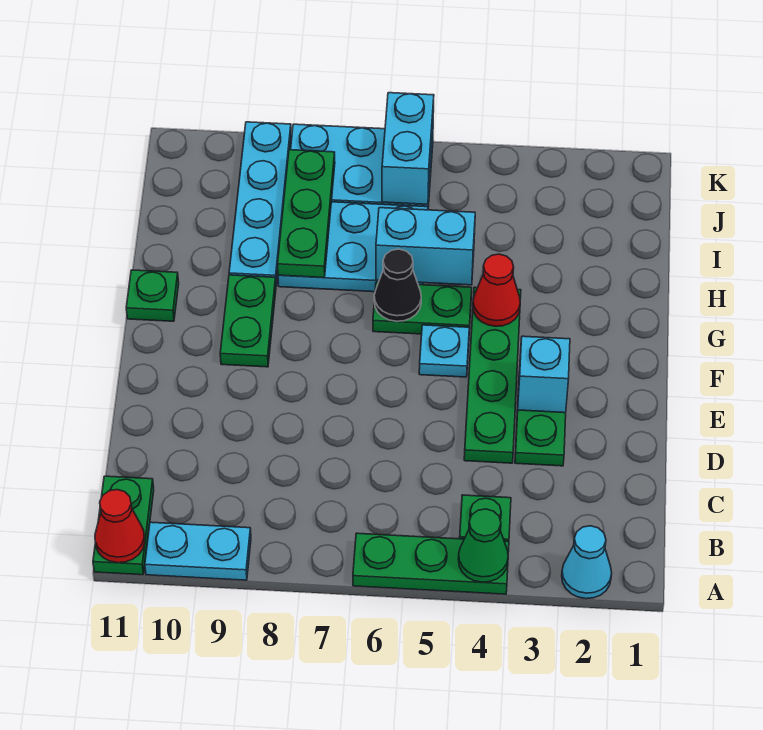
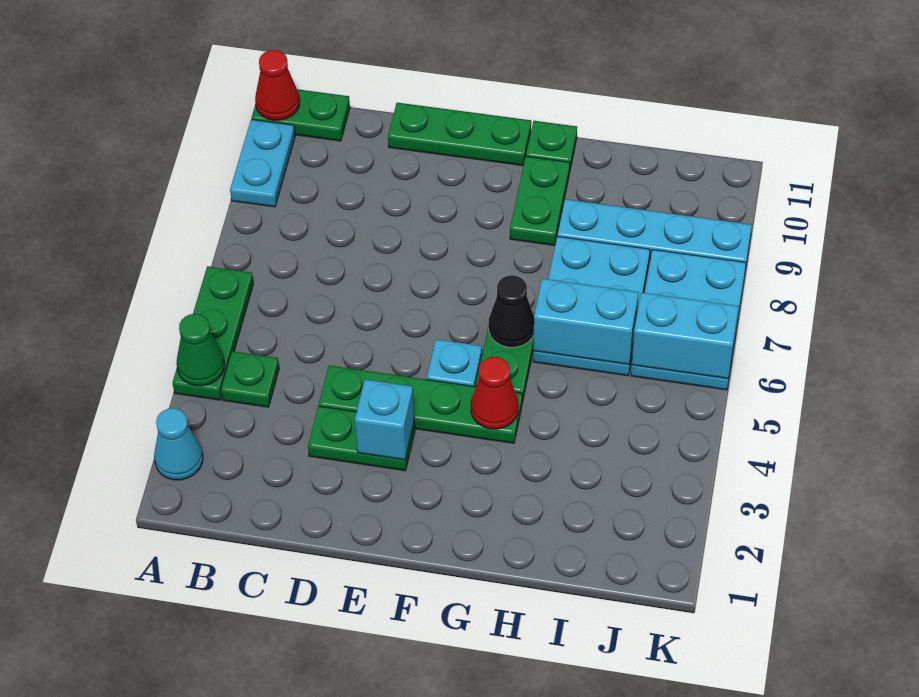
green 1x2 plate [220,275,276,367] -> green 1x2 plate turned to [510,156,570,245]
cyan 1x2 brick [376,208,475,285] -> cyan 1x2 brick turned to [533,279,639,365]
green 1x3 plate [278,150,335,278] -> green 1x3 plate moved to [388,103,531,166]

